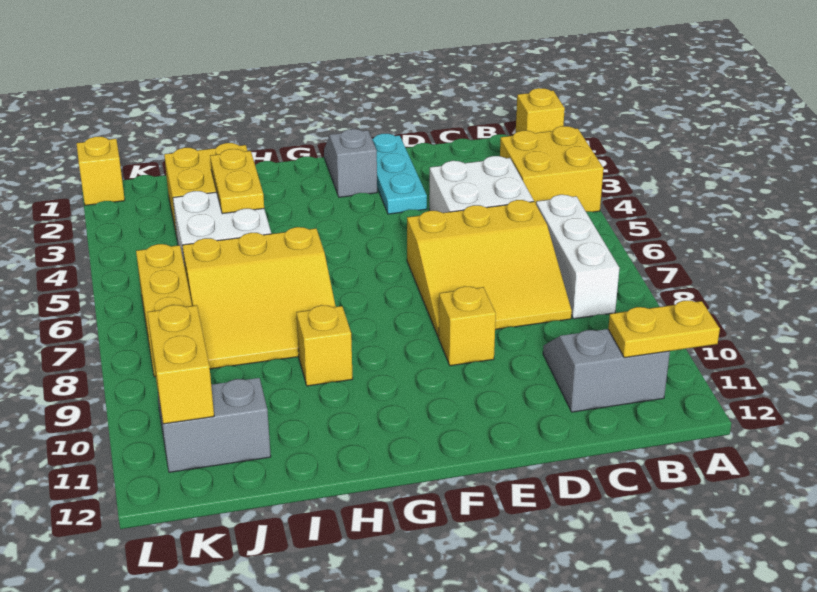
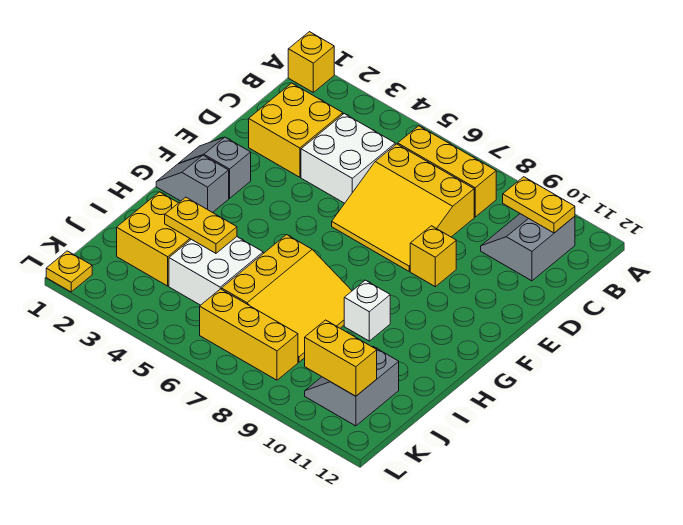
yellow 2x2 brick [500,126,604,212] -> yellow 2x2 brick moved to [249,83,343,177]
yellow 1x2 plate [608,301,720,358] -> yellow 1x2 plate turned to [503,177,575,233]
white 1x3 brick [536,195,619,319] -> yellow 1x3 brick [398,126,496,217]
yellow 3x3 slope [407,200,572,337] -> yellow 3x3 slope turned to [332,144,474,271]
cyan 1x3 plate [372,134,427,214] -> none
none -> grey 1x2 slope [156,155,229,213]
yellow 1x1 brick [296,305,353,386] -> white 1x1 brick [344,280,390,341]
yellow 1x1 brick [77,137,125,205] -> yellow 1x1 plate [46,251,92,292]

